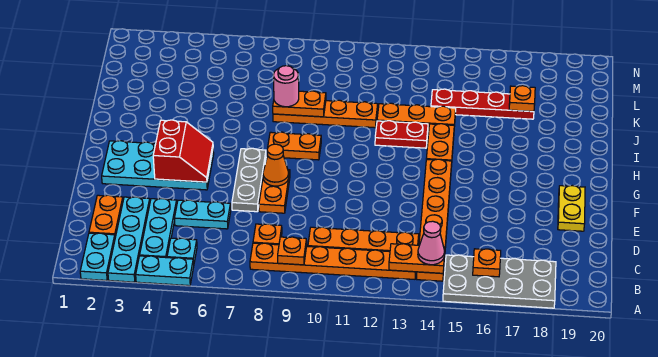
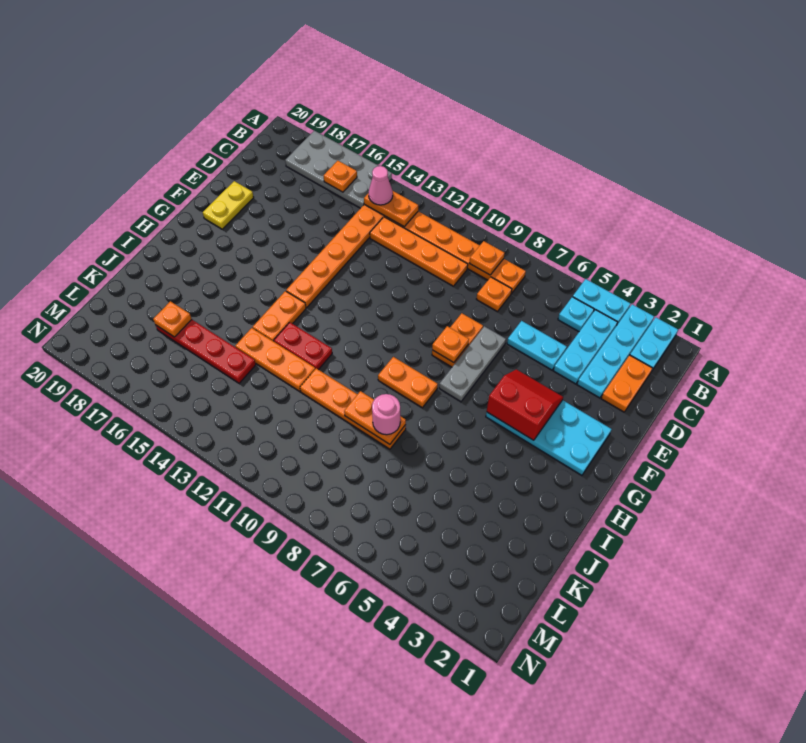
red 2x2 slope [153,120,213,182] -> red 2x2 slope turned to [487,369,563,440]
orange 1x1 cone [263,144,289,186] -> orange 1x1 plate [432,326,469,363]

